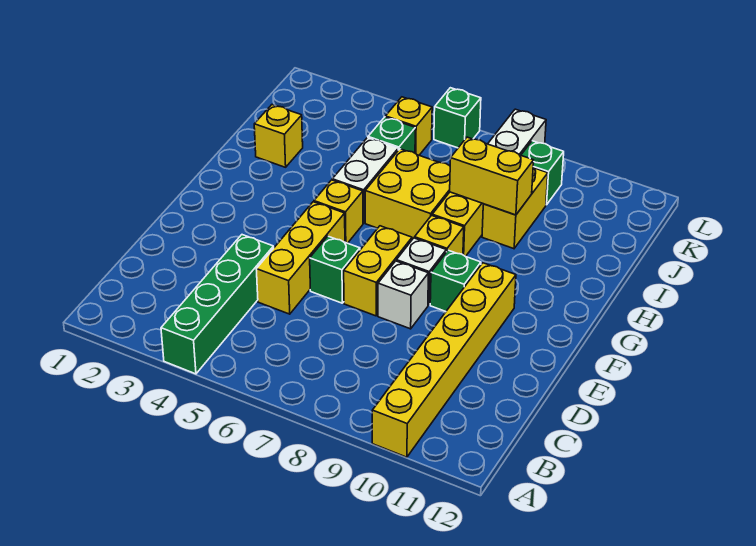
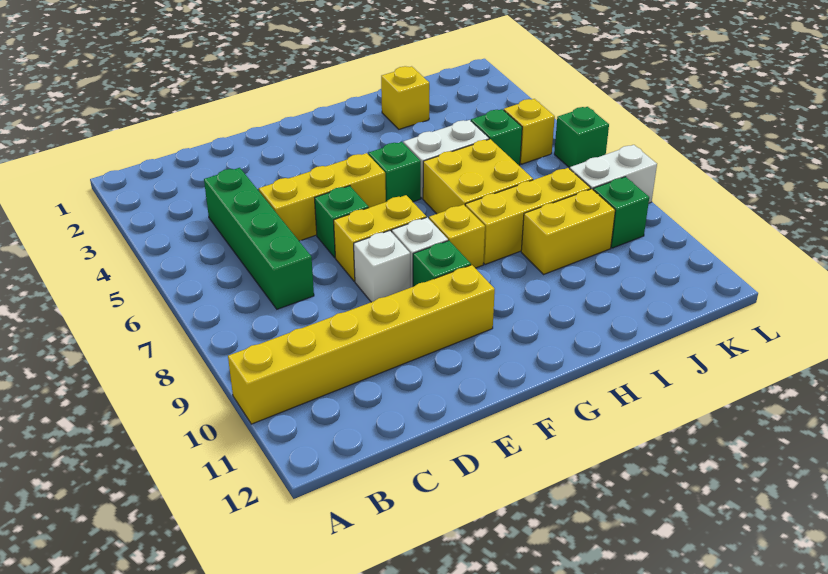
green 1x4 brick [161,235,274,374] -> green 1x4 brick turned to [204,168,314,309]
yellow 1x1 brick [314,180,363,243] -> green 1x1 brick [369,142,421,202]
yellow 1x2 brick [450,137,534,215] -> none

